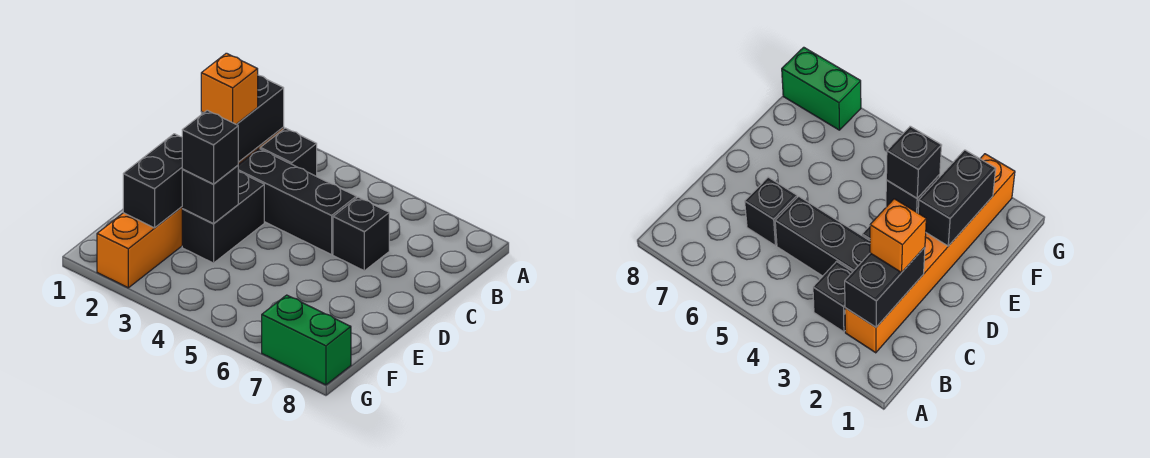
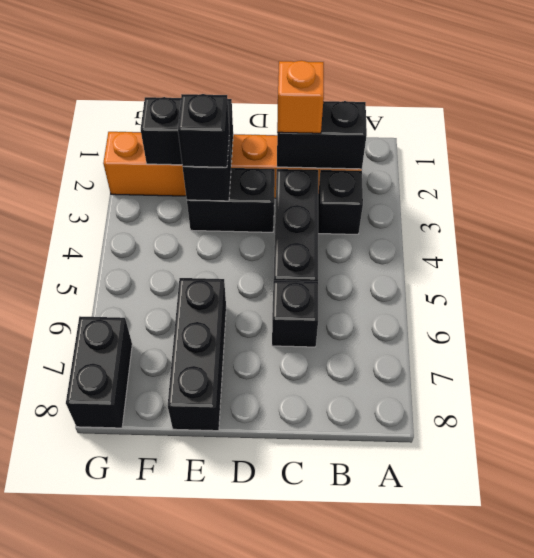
none -> black 1x3 brick [168,278,226,431]
green 1x2 brick [262,295,351,385] -> black 1x2 brick [66,316,132,428]

